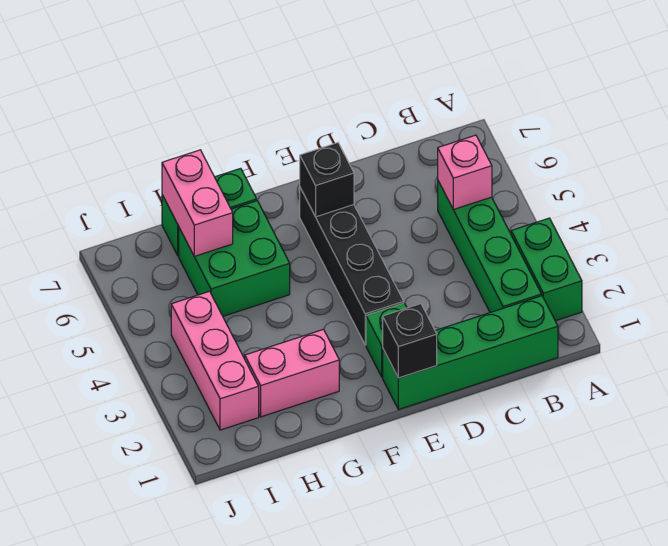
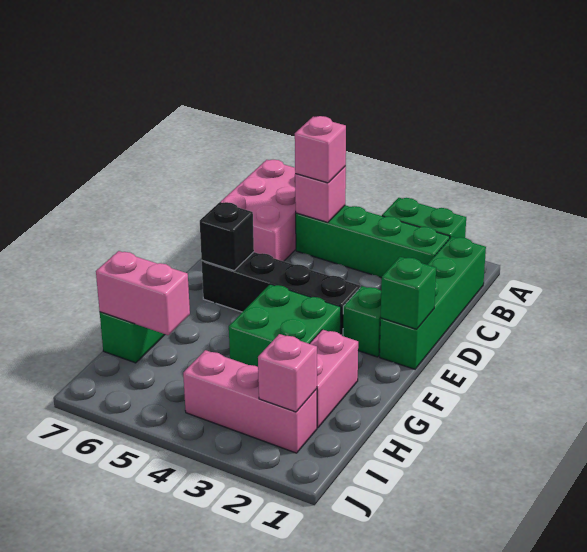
none -> pink 2x3 brick [221,160,296,261]
none -> pink 1x1 brick [295,116,346,183]
black 1x1 brick [383,304,437,378] -> green 1x1 brick [381,257,436,329]
green 2x2 brick [179,201,290,316] -> green 2x2 brick moved to [229,284,341,367]
none -> pink 1x1 brick [258,334,317,412]

